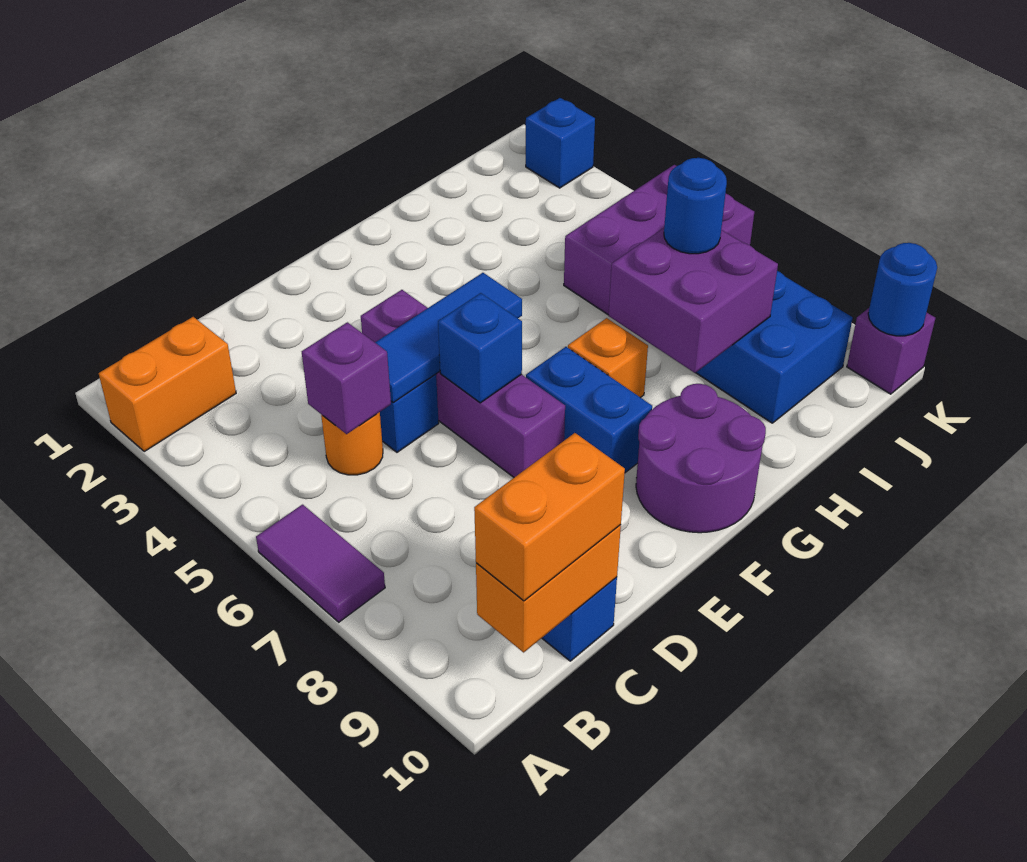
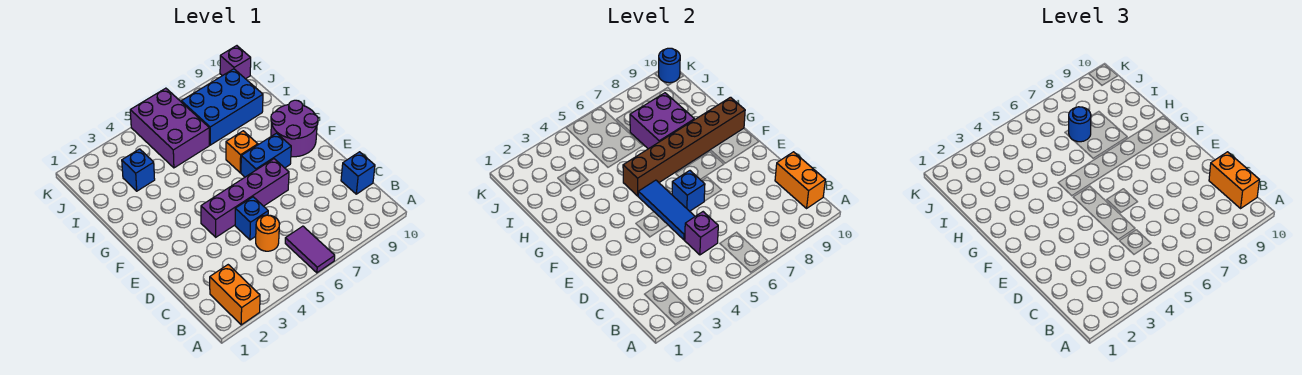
purple 1x2 tile [256,505,385,622] -> purple 1x2 tile turned to [285,226,335,273]
none -> brown 1x6 brick [623,97,745,196]
blue 1x1 brick [526,98,595,188] -> blue 1x1 brick moved to [122,149,155,191]

